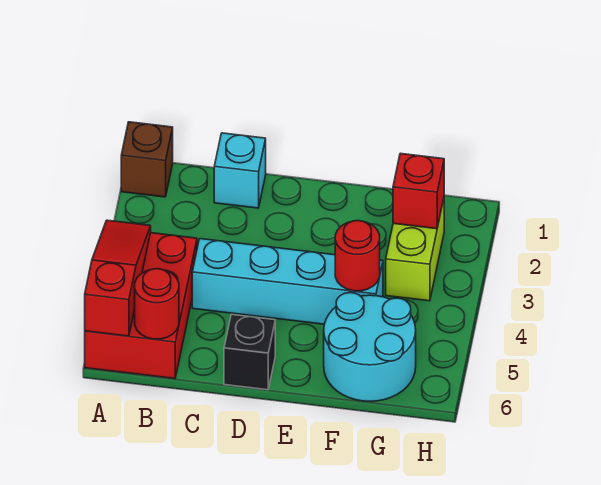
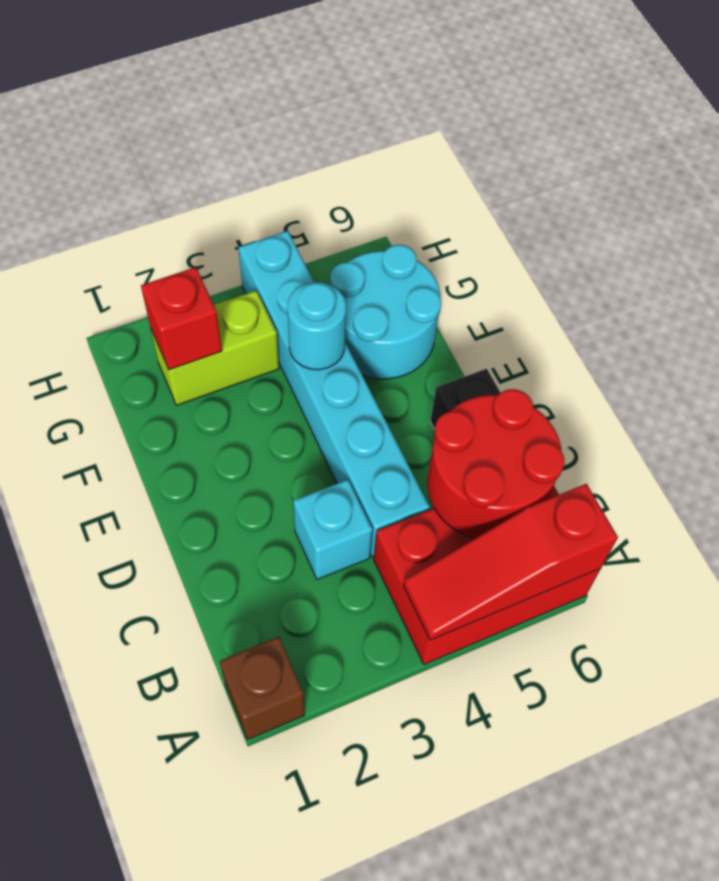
red 1x1 round brick [135,269,179,339] -> red 2x2 round brick [427,389,565,538]
cyan 1x1 brick [214,133,266,208] -> cyan 1x1 brick moved to [293,480,372,579]
cyan 1x4 brick [192,239,383,324] -> cyan 1x6 brick [238,231,430,557]
red 1x1 round brick [335,220,380,291] -> cyan 1x1 round brick [287,282,346,370]

